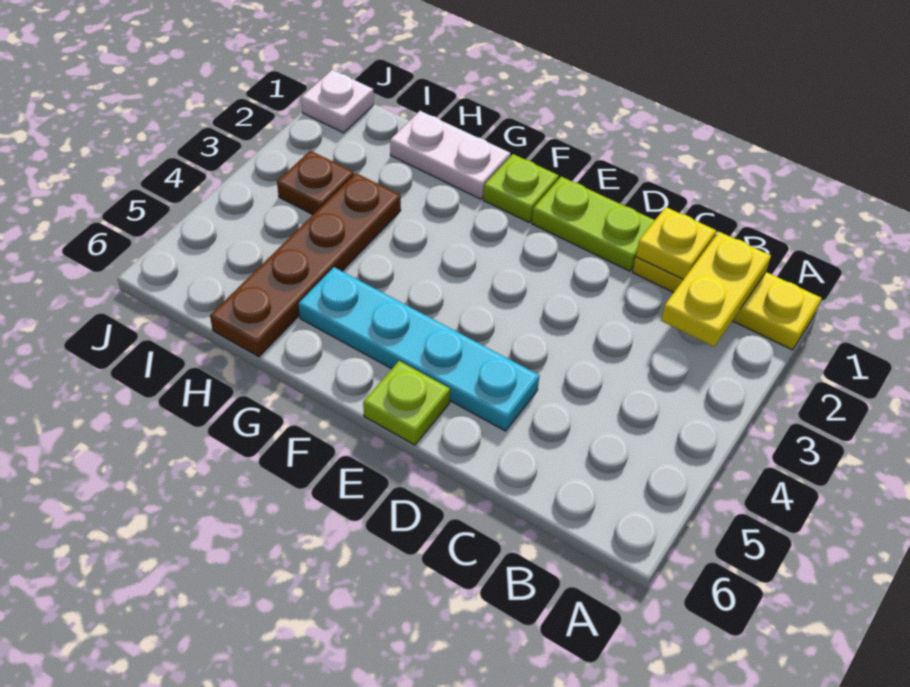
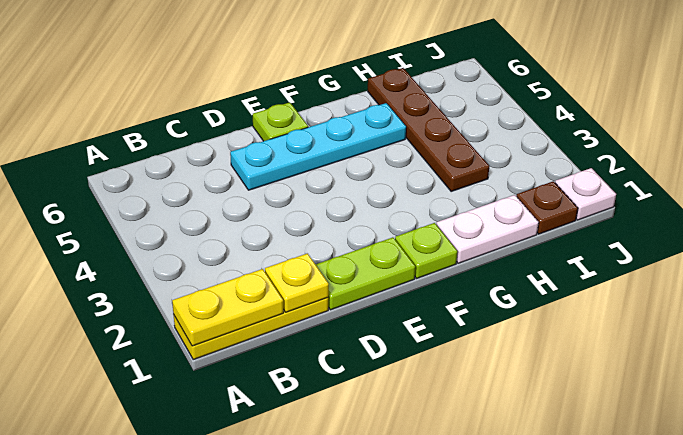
yellow 1x2 plate [661,232,771,347] -> yellow 1x2 plate turned to [172,269,283,346]
brown 1x1 plate [277,151,354,215] -> brown 1x1 plate moved to [516,181,578,234]

